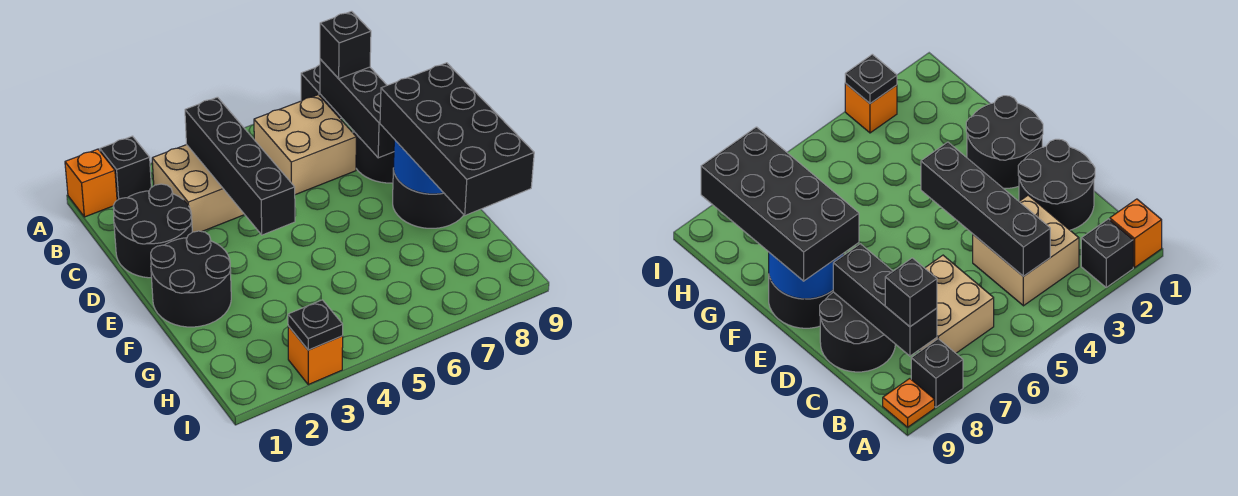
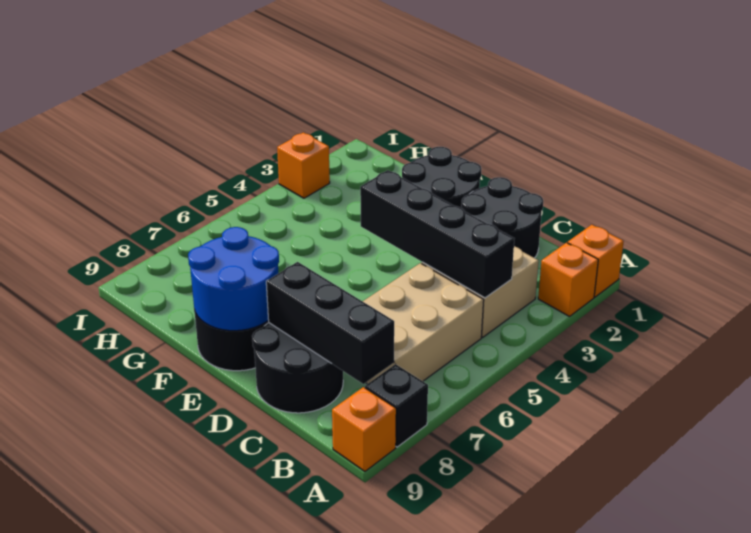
black 1x1 brick [100,136,151,200] -> orange 1x1 brick [538,243,598,316]
orange 1x1 plate [883,379,935,427] -> orange 1x1 brick [332,387,396,471]
tan 2x2 brick [254,95,356,195] -> tan 2x3 brick [363,263,484,384]
black 1x1 brick [320,11,371,79] -> none
black 2x4 brick [380,63,534,215] -> none
black 1x1 plate [288,300,343,350] -> none

